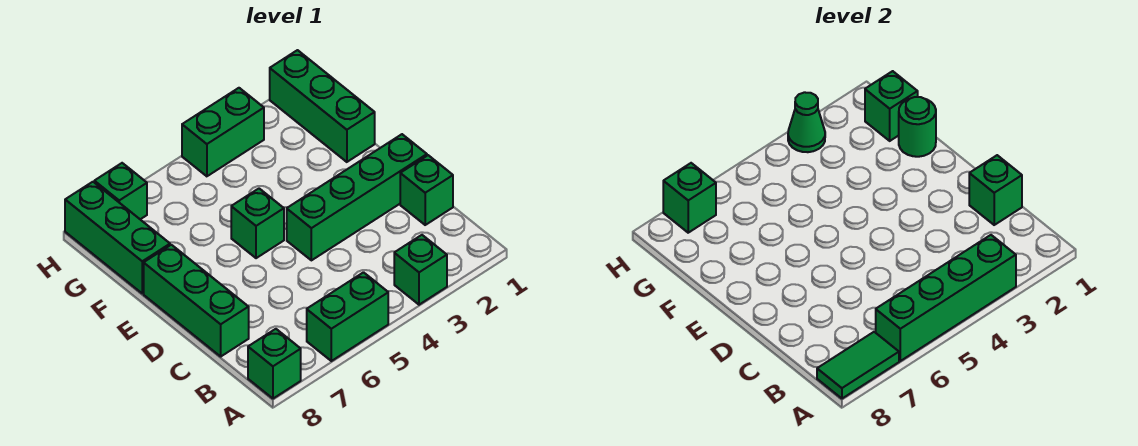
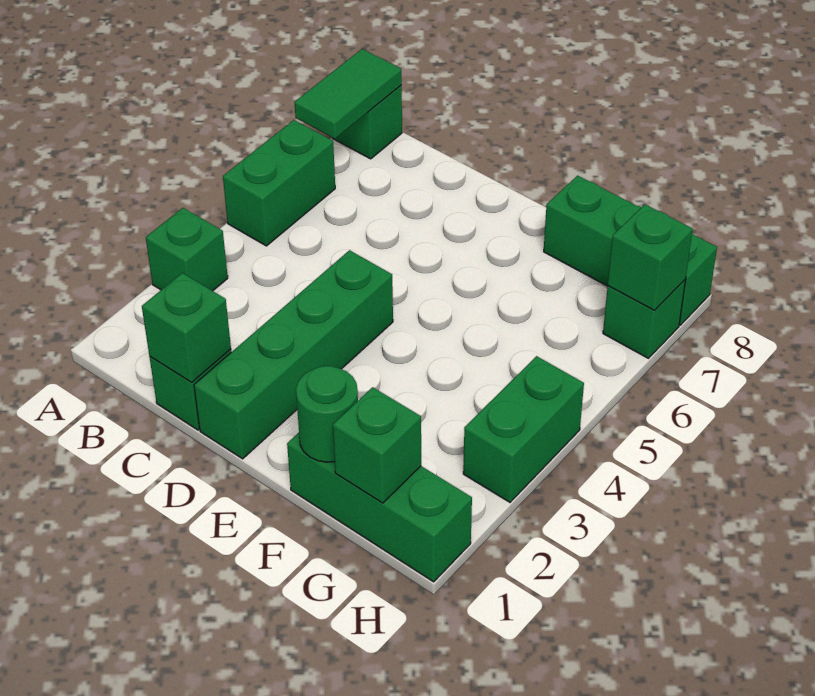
green 1x4 brick [876,235,1016,361] -> none
green 1x3 brick [144,245,249,356] -> none
green 1x1 brick [231,189,284,258] -> none
green 1x1 cone [788,92,825,152] -> none

